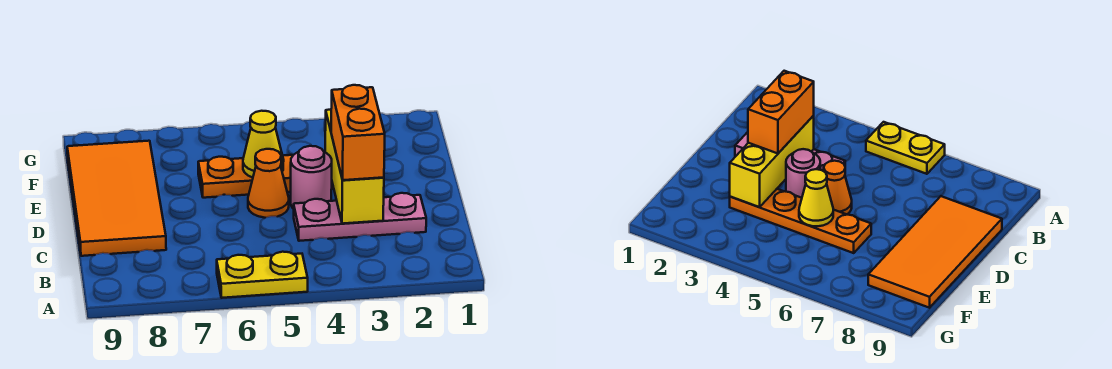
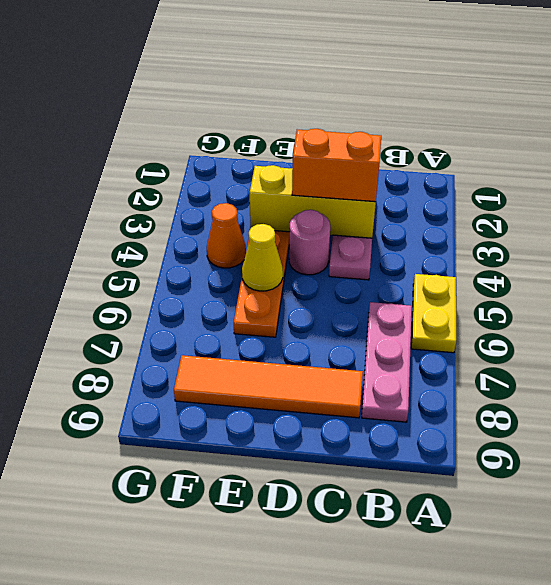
none -> pink 1x3 plate [362,302,412,422]
orange 2x4 tile [67,141,166,256] -> orange 1x4 tile [174,355,363,418]
orange 1x1 cone [248,149,289,218] -> orange 1x1 cone moved to [207,203,246,268]

